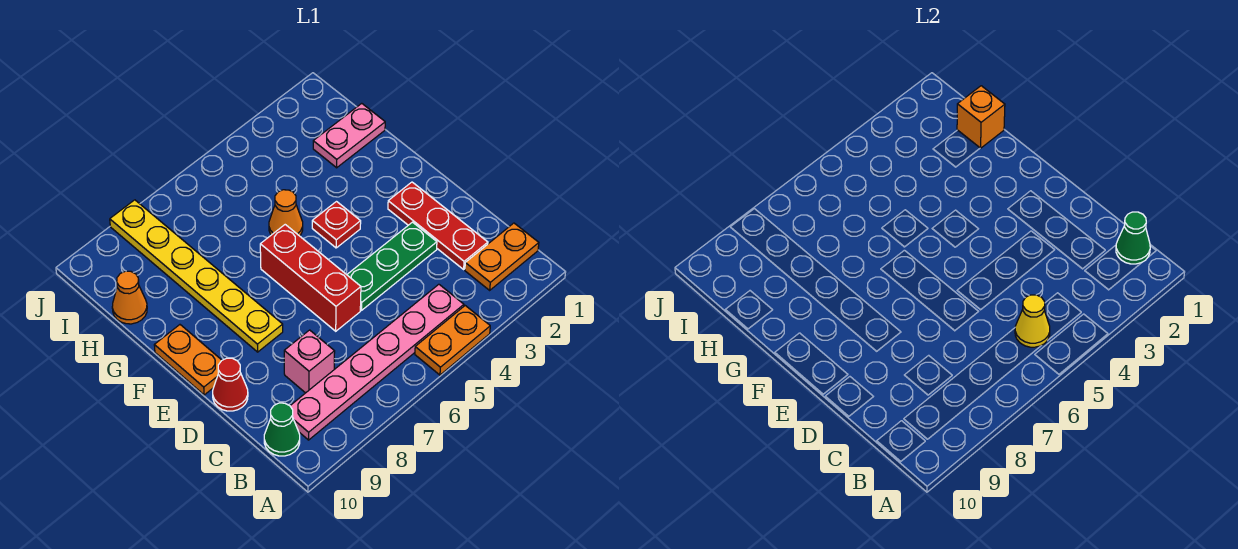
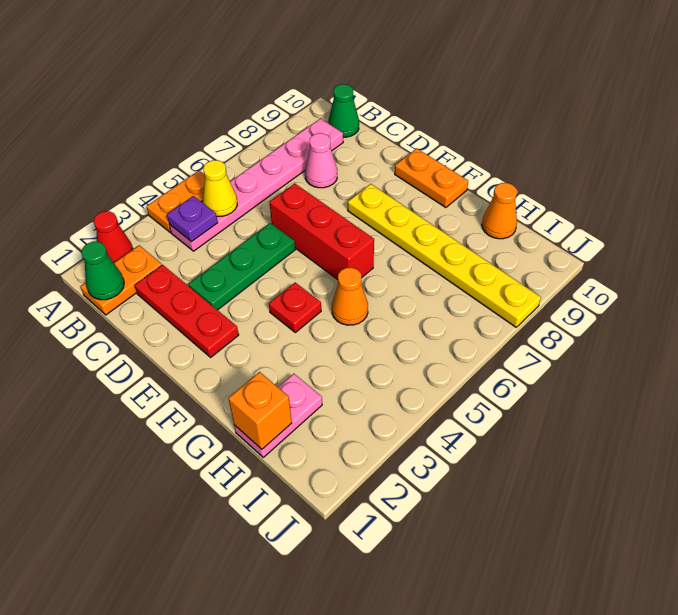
none -> purple 1x1 plate [167,196,218,242]
pink 1x1 brick [284,330,335,393] -> pink 1x1 cone [305,133,337,188]
red 1x1 cone [213,358,248,411] -> red 1x1 cone moved to [94,211,133,263]

